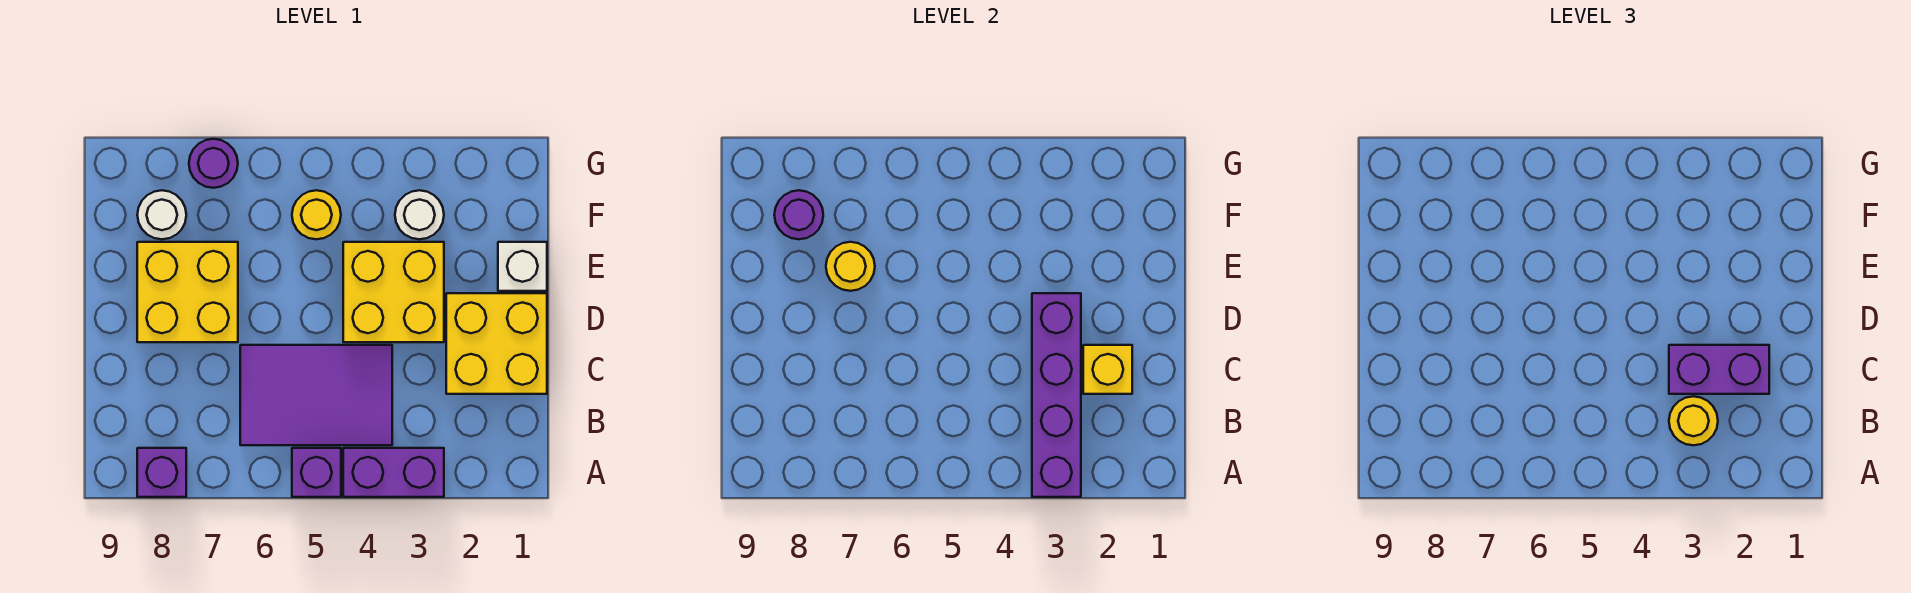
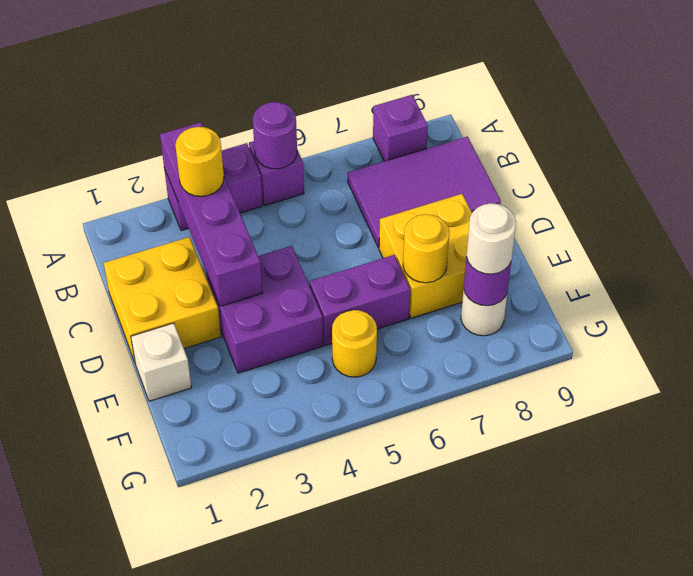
purple 2x3 tile [240,345,392,445] -> purple 2x3 tile moved to [348,137,501,248]
yellow 1x1 brick [1083,345,1132,394] -> none
purple 1x2 brick [1669,345,1769,394] -> purple 1x2 brick moved to [310,255,411,345]
yellow 2x2 brick [343,242,444,342] -> purple 2x2 brick [206,246,323,373]
white 1x1 round brick [395,190,444,239] -> white 1x1 round brick moved to [467,203,516,274]
purple 1x1 round brick [189,139,238,188] -> purple 1x1 round brick moved to [253,102,297,169]

